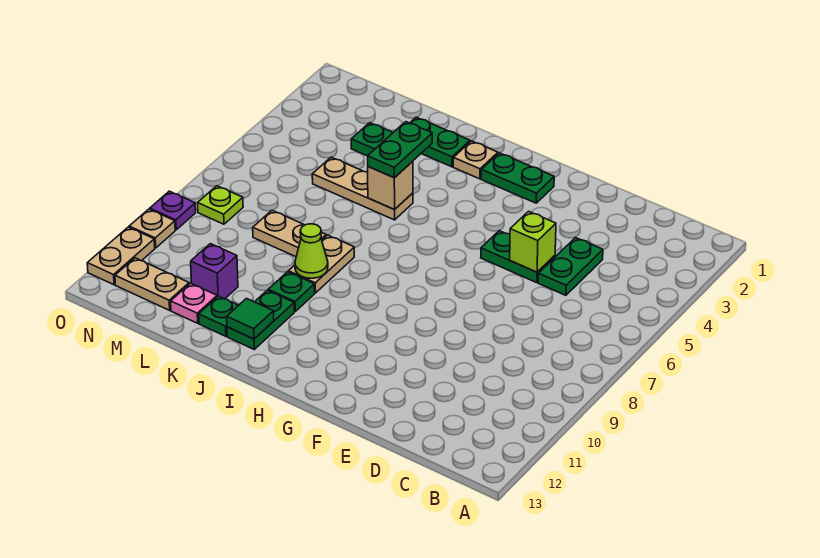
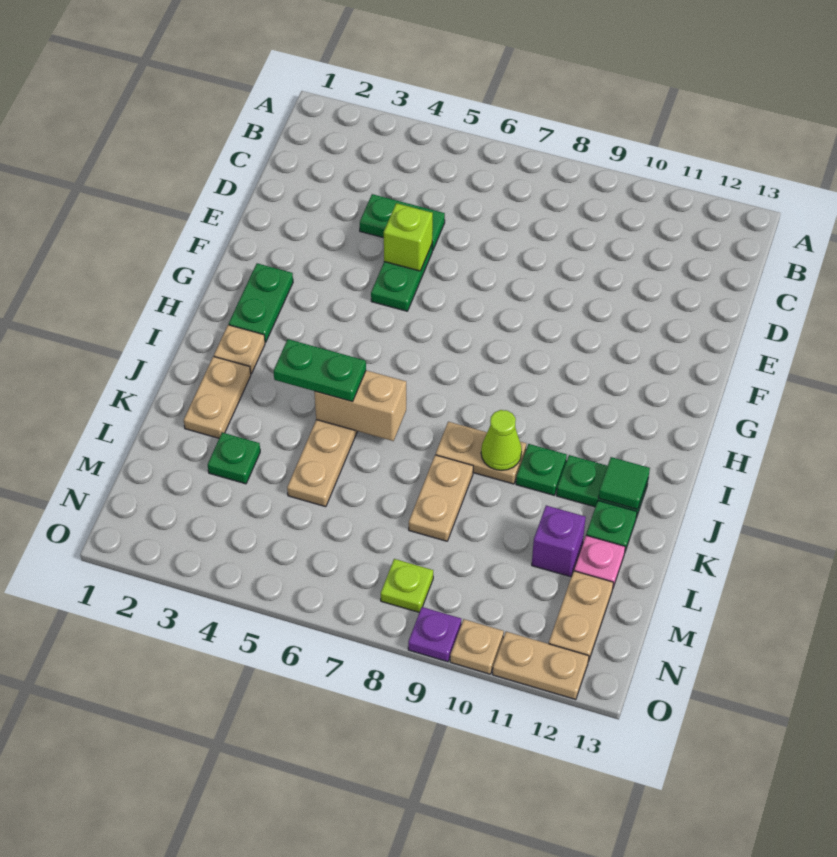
green 1x2 plate [410,117,470,167] -> tan 1x2 plate [184,356,251,438]
tan 1x1 brick [368,161,413,210] -> tan 1x2 brick [314,370,406,441]

